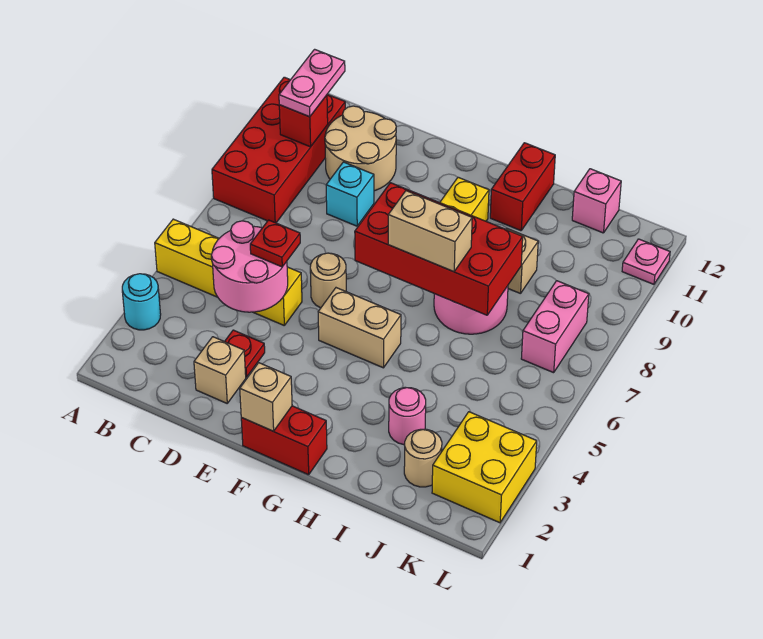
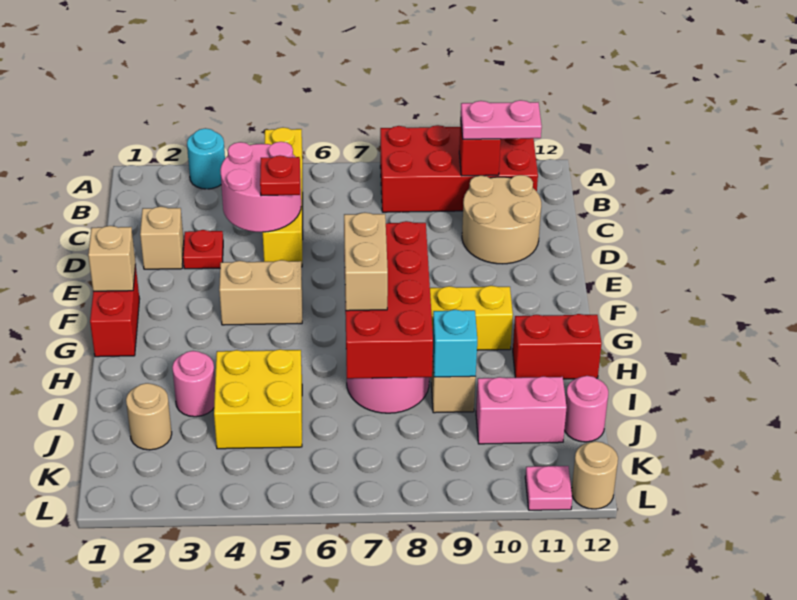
cyan 1x1 brick [326,162,374,226] -> cyan 1x1 brick moved to [433,309,477,377]
tan 1x1 round brick [310,253,346,308] -> tan 1x1 round brick moved to [572,441,618,509]
tan 1x2 brick [318,288,401,368] -> tan 1x2 brick turned to [219,260,302,325]
pink 1x1 brick [572,169,621,233] -> pink 1x1 round brick [564,376,608,442]
yellow 2x2 brick [432,412,537,523] -> yellow 2x2 brick moved to [214,349,302,449]
pink 1x2 brick [521,281,589,373] -> pink 1x2 brick moved to [476,376,567,444]

